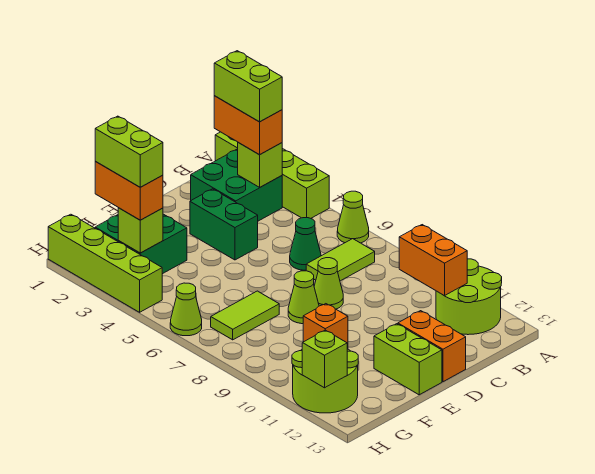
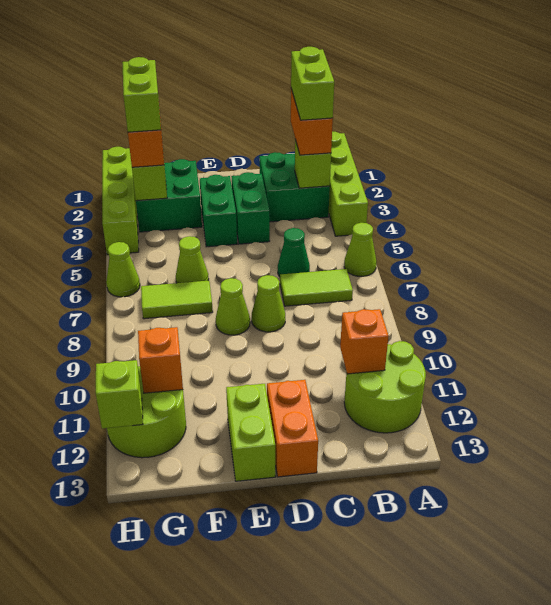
orange 1x2 brick [399,225,467,296] -> orange 1x1 brick [340,309,389,374]
none -> green 1x2 brick [200,175,237,247]
none -> lime 1x1 cone [176,236,208,283]

